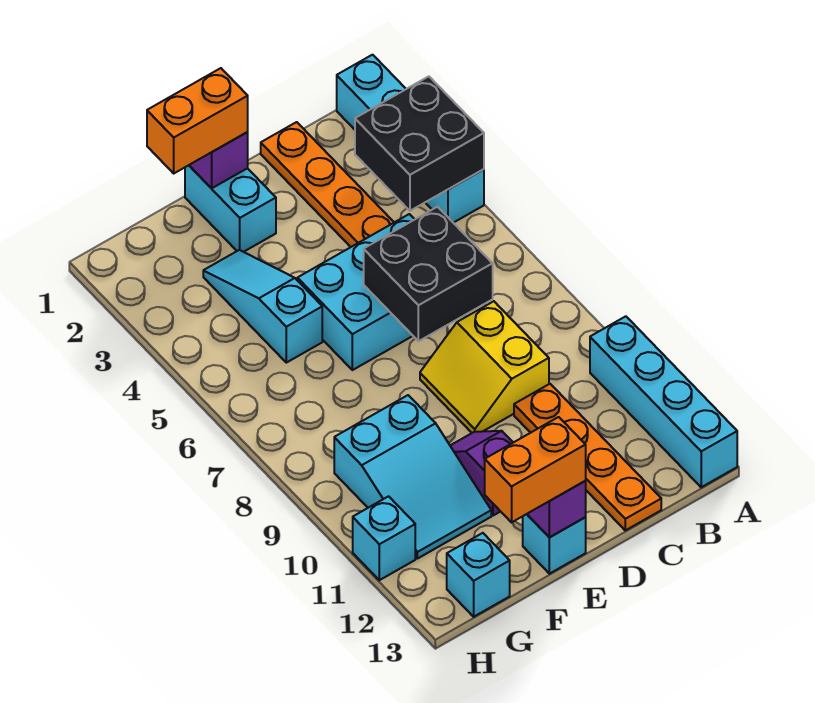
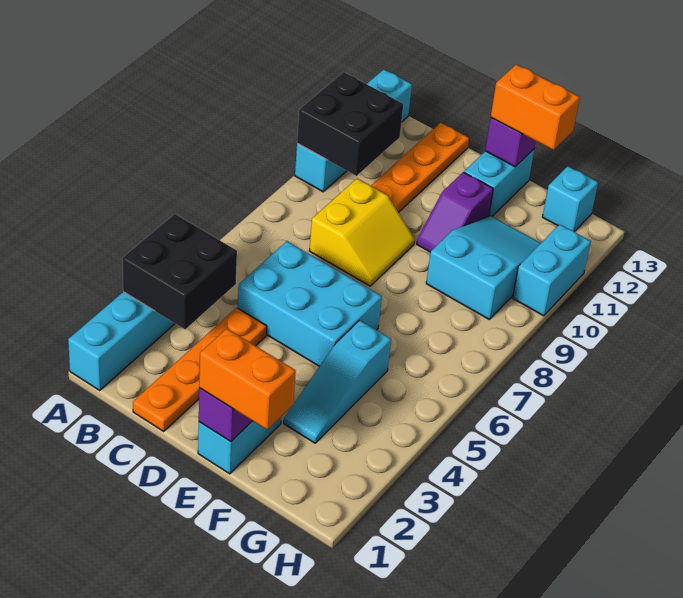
black 2x2 brick [364,207,493,341] -> black 2x2 brick moved to [297,72,404,176]
cyan 1x1 brick [523,514,586,574] -> cyan 1x2 brick [464,149,534,216]
cyan 1x1 brick [353,496,415,580] -> cyan 1x2 brick [513,224,591,316]

